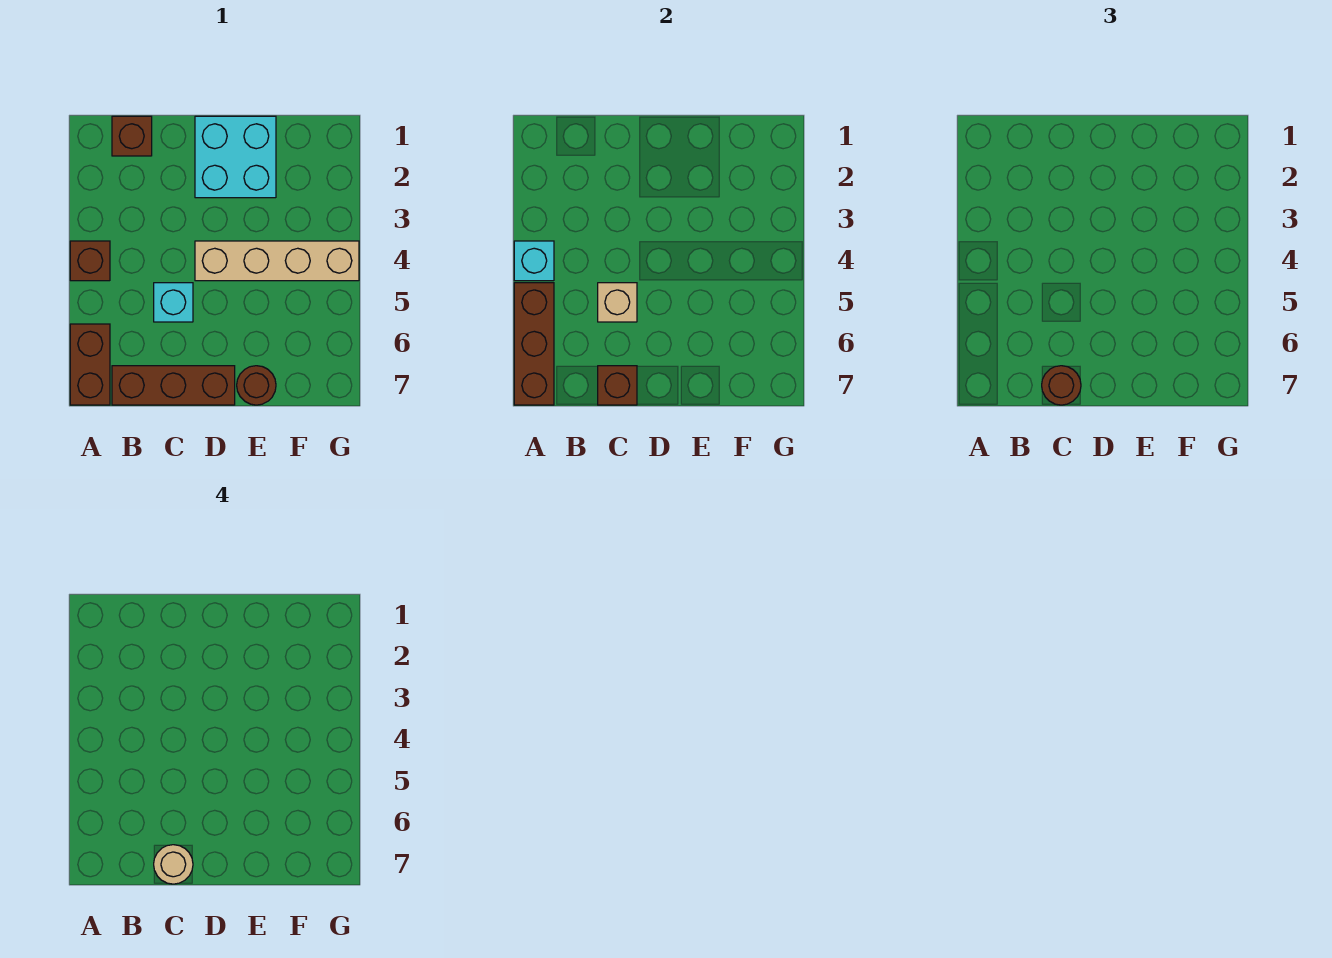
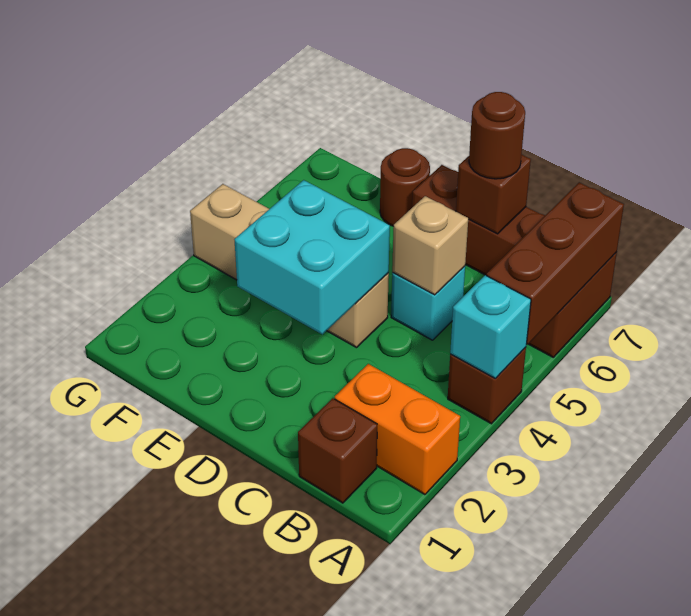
none -> orange 1x2 brick [335,364,460,495]
tan 1x1 round brick [154,845,193,884] -> none
cyan 2x2 brick [195,116,276,198] -> cyan 2x2 brick moved to [234,180,390,334]

